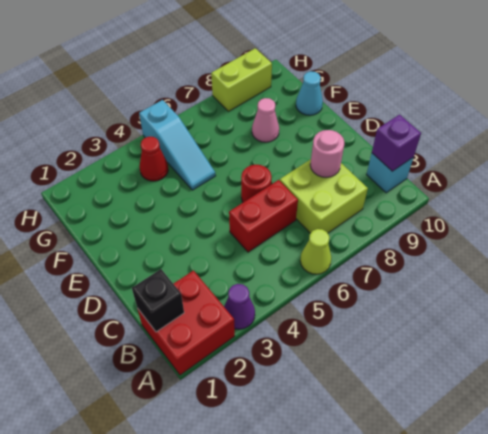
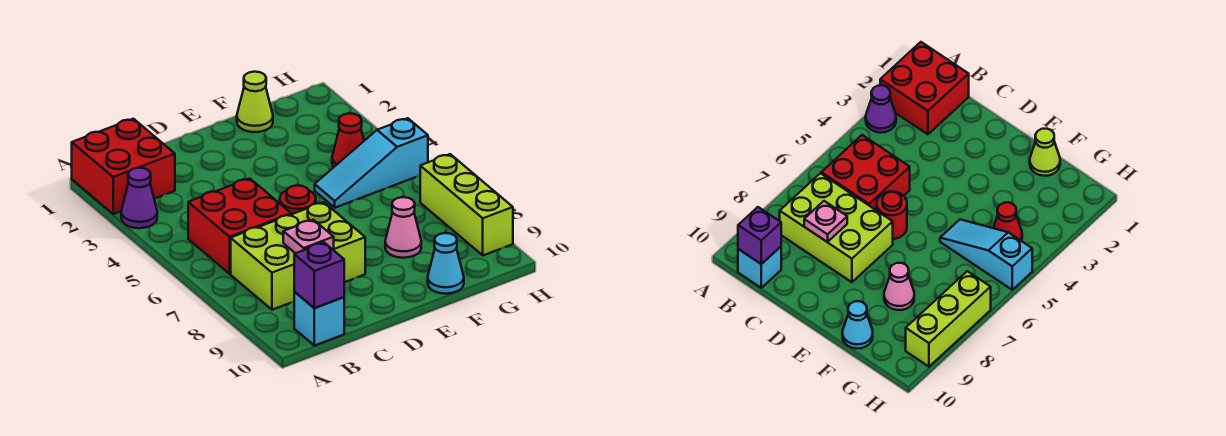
lime 1x1 cone [300,229,331,274] -> lime 1x1 cone moved to [237,72,273,132]
black 1x1 brick [132,269,184,332] -> none
lime 2x2 brick [280,159,368,233] -> lime 2x3 brick [231,202,365,310]
red 1x2 brick [229,180,298,252] -> red 2x2 brick [188,178,291,274]
pink 1x1 round brick [310,130,344,177] -> pink 1x1 plate [283,220,334,253]
lime 1x2 brick [211,48,272,111] -> lime 1x3 brick [420,154,513,255]

